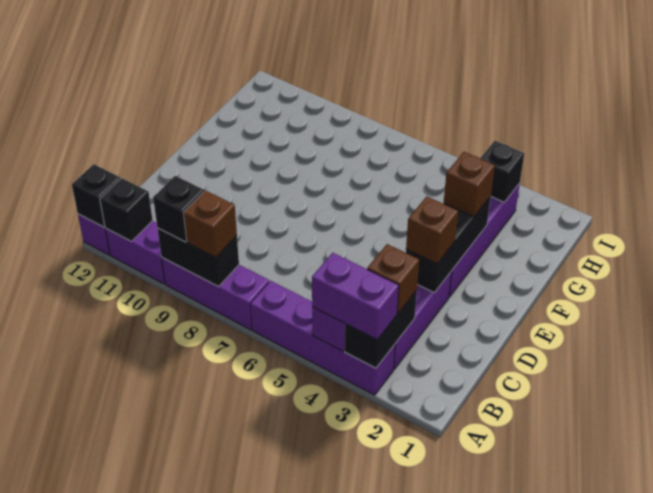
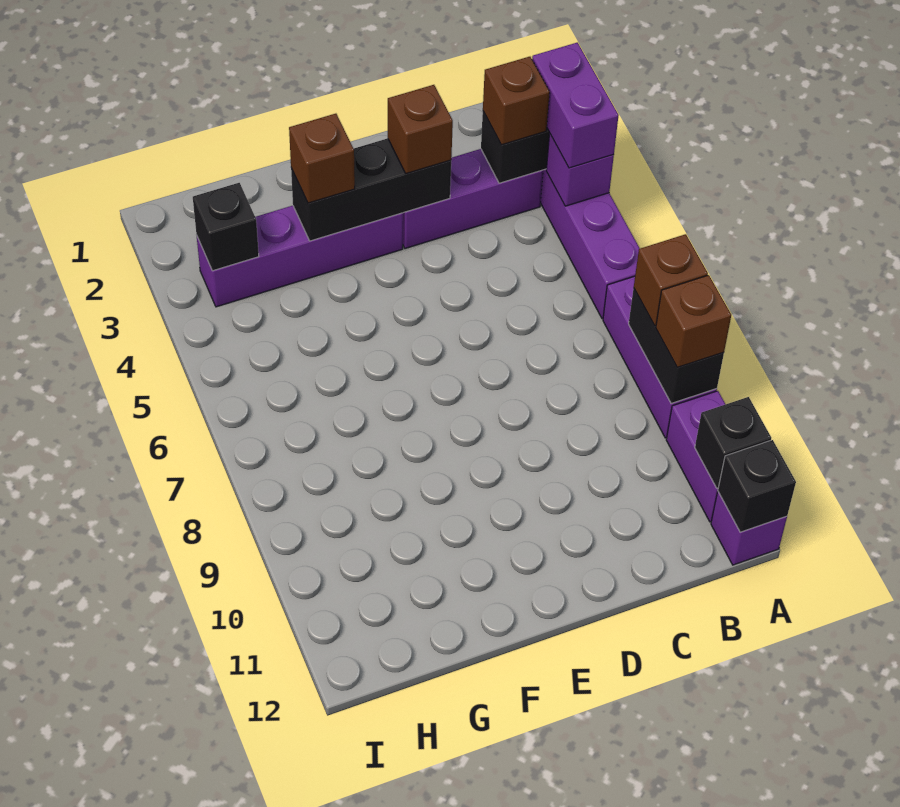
black 1x1 brick [153,176,204,242] -> brown 1x1 brick [656,275,731,367]

